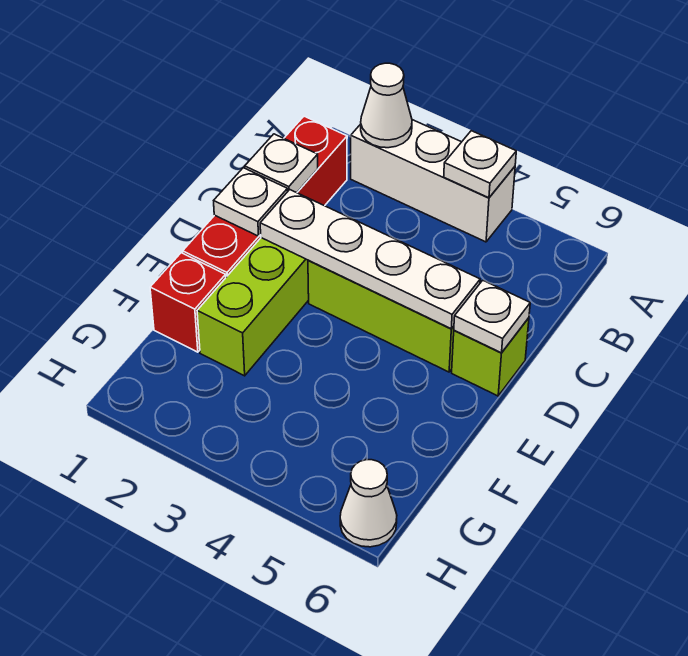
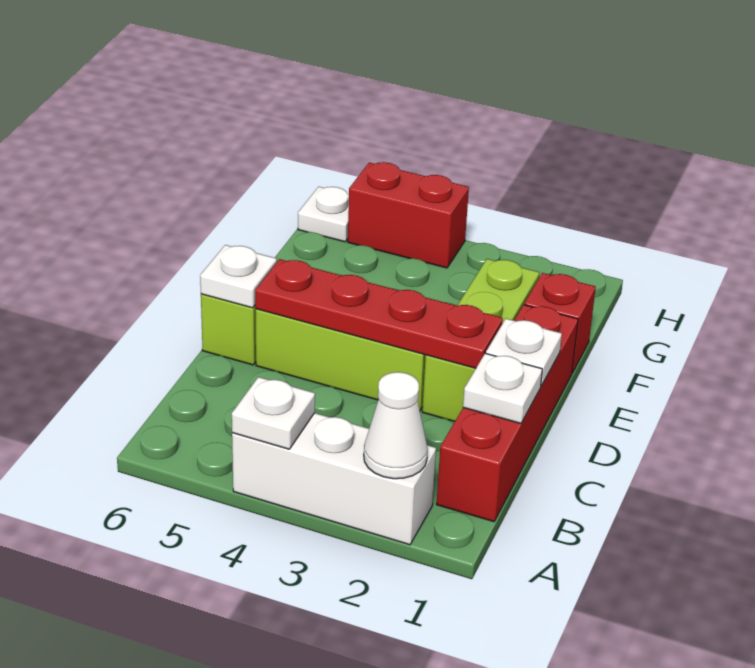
white 1x4 plate [260,190,480,329] -> red 1x4 plate [255,259,503,368]
none -> red 1x2 brick [348,162,469,268]
white 1x1 cone [340,460,397,547] -> white 1x1 plate [298,187,349,242]

